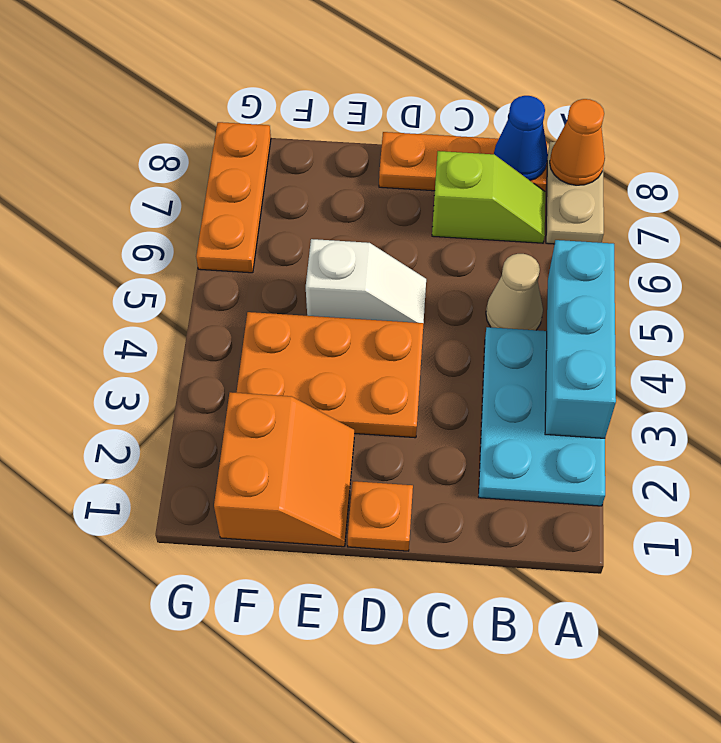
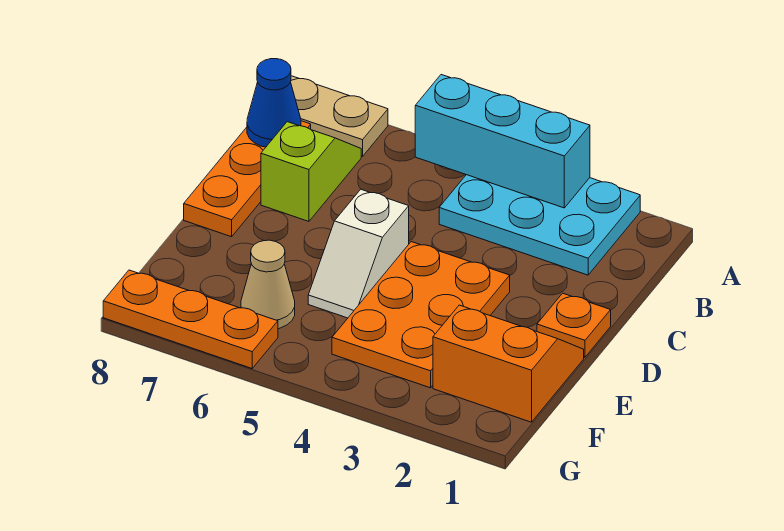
orange 1x1 cone [550,99,605,185] -> none
tan 1x1 cone [486,254,543,330] -> tan 1x1 cone moved to [241,240,295,329]
white 1x2 slope [306,239,426,323] -> white 1x2 slope turned to [308,189,409,318]

